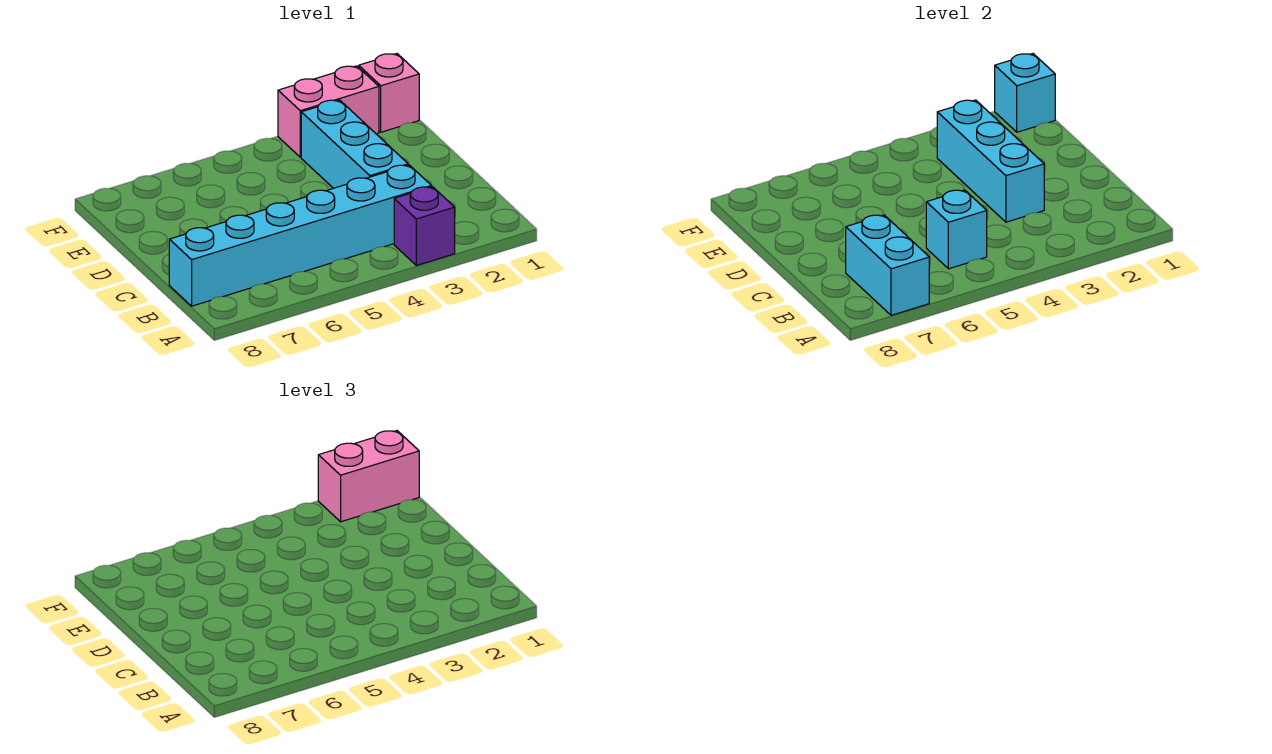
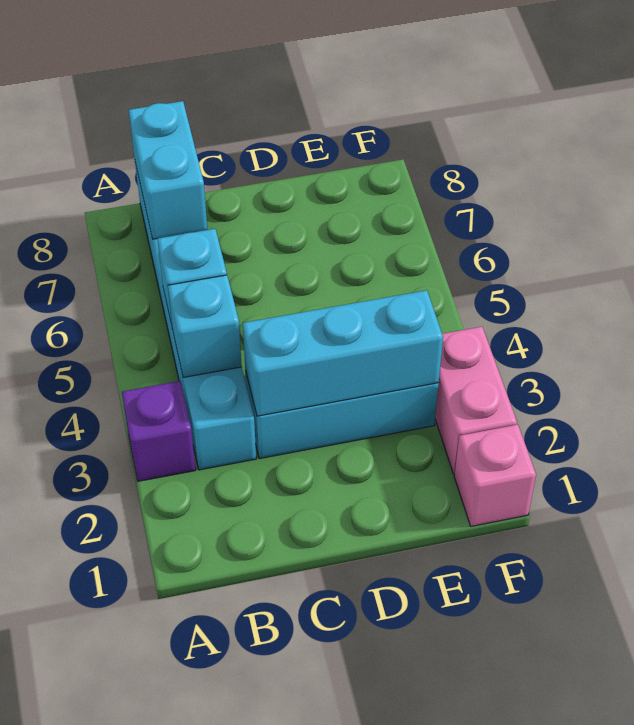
cyan 1x2 brick [846,215,929,315] -> cyan 1x2 brick turned to [129,101,207,239]
cyan 1x1 brick [995,54,1055,132] -> cyan 1x1 brick moved to [168,275,242,377]
pink 1x2 brick [318,431,419,522] -> none

